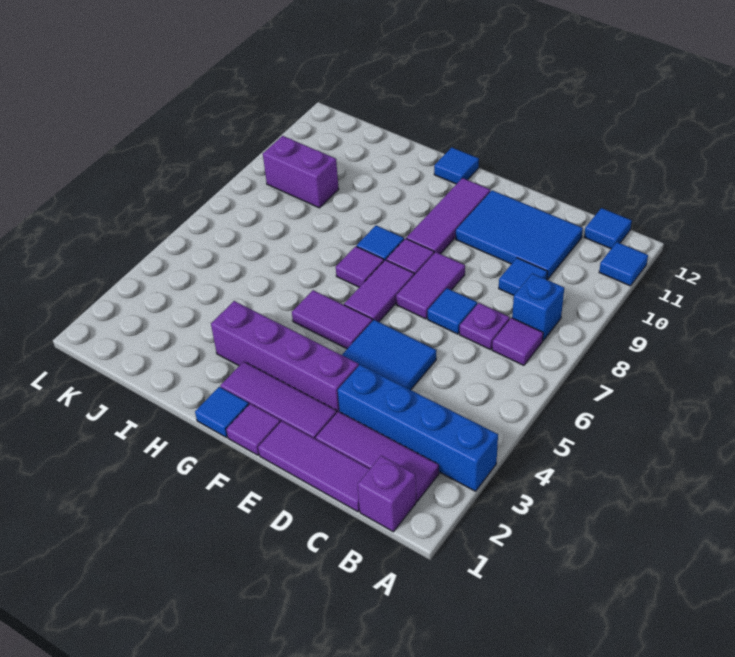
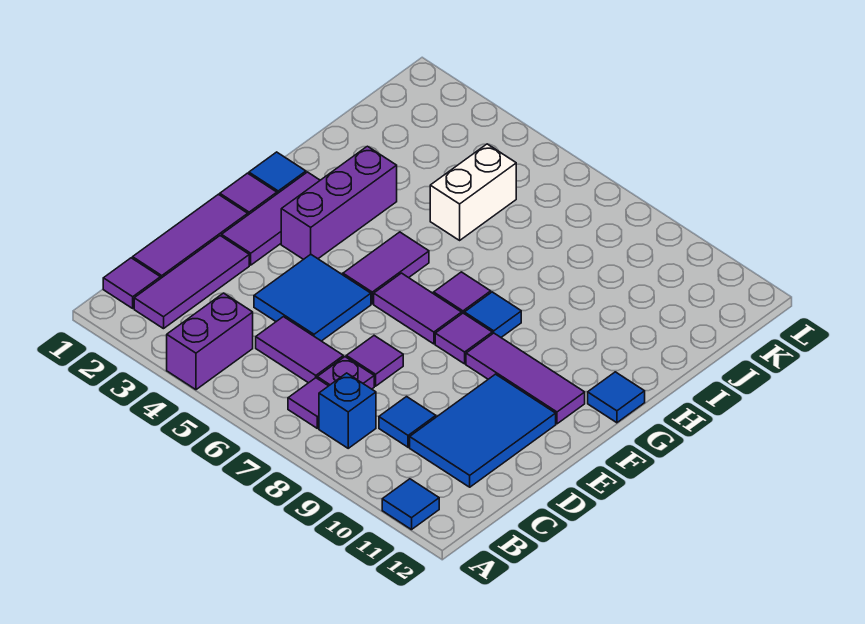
blue 1x4 brick [338,365,498,491] -> none
purple 1x1 brick [358,456,416,532] -> purple 1x1 tile [103,258,160,308]
blue 1x1 tile [584,208,632,249] -> none
blue 1x1 tile [428,288,477,334] -> purple 1x1 tile [346,336,403,386]
purple 1x4 brick [211,301,359,412] -> purple 1x3 brick [281,146,397,260]
purple 1x2 tile [396,252,465,319] -> purple 1x2 tile moved to [256,317,343,383]
none -> white 1x2 brick [430,144,516,240]
purple 1x2 brick [263,136,339,208] -> purple 1x2 brick moved to [167,293,253,390]

